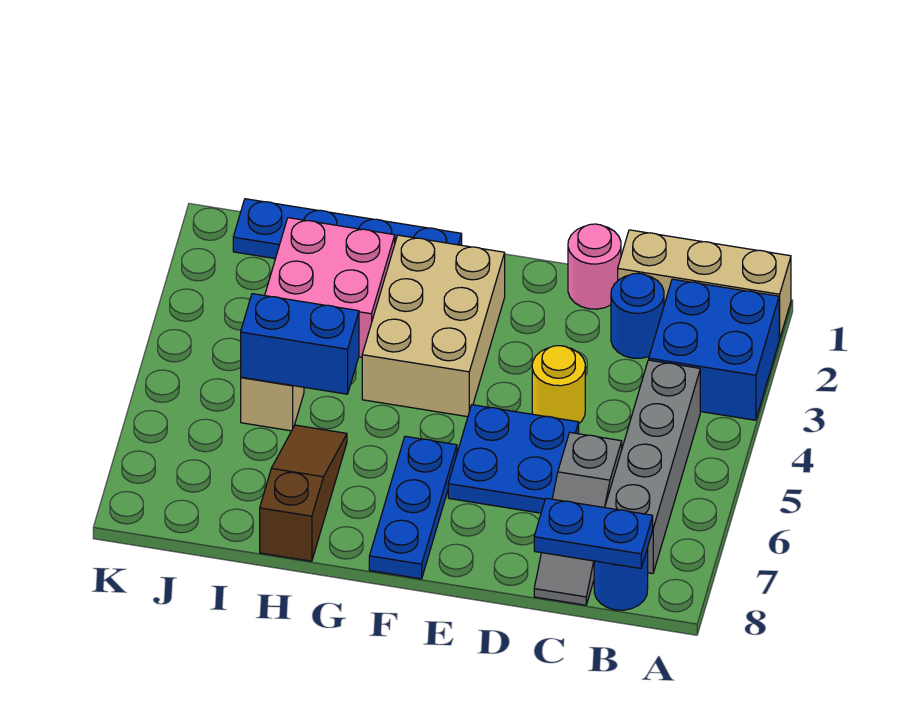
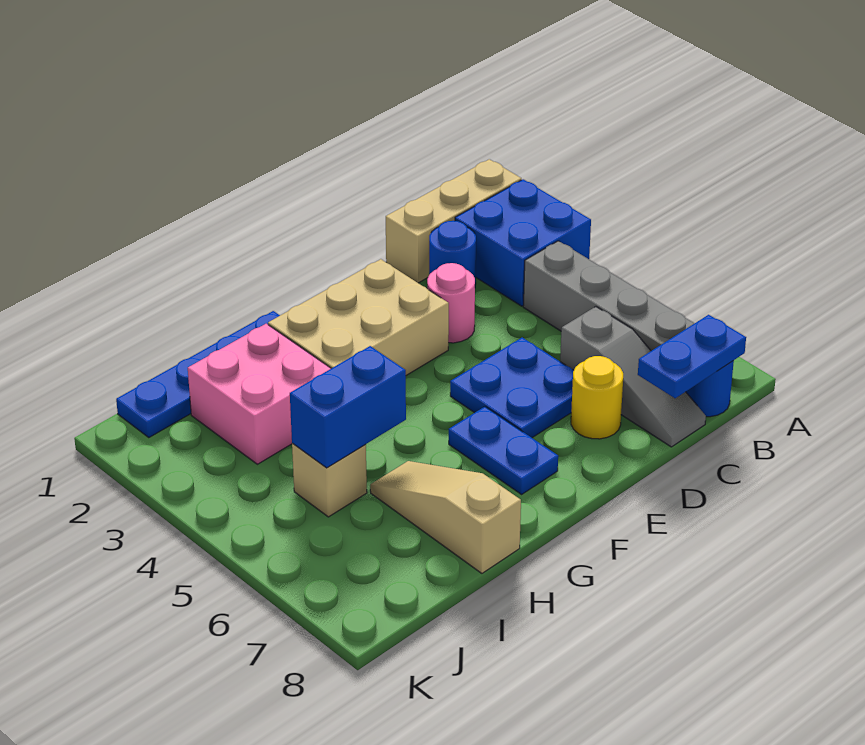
pink 1x1 round brick [568,224,621,309] -> pink 1x1 round brick moved to [427,263,475,343]
yellow 1x1 round brick [532,346,585,423] -> yellow 1x1 round brick moved to [571,356,623,439]
tan 2x3 brick [362,235,505,417] -> tan 2x3 brick turned to [268,259,449,375]
blue 1x3 plate [369,436,457,579] -> blue 1x2 plate [449,407,558,494]
brown 1x3 slope [260,425,347,561] -> tan 1x3 slope [370,461,521,573]

